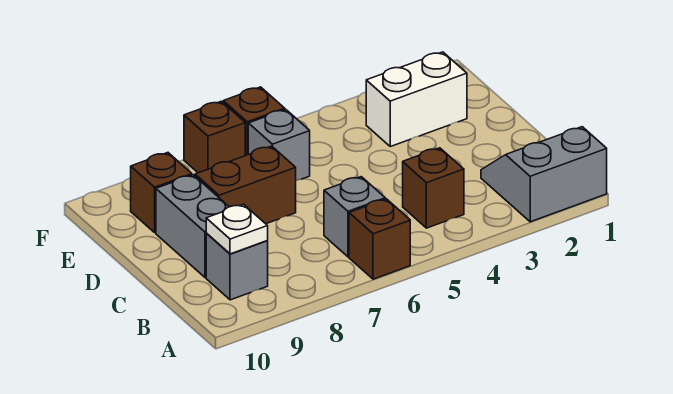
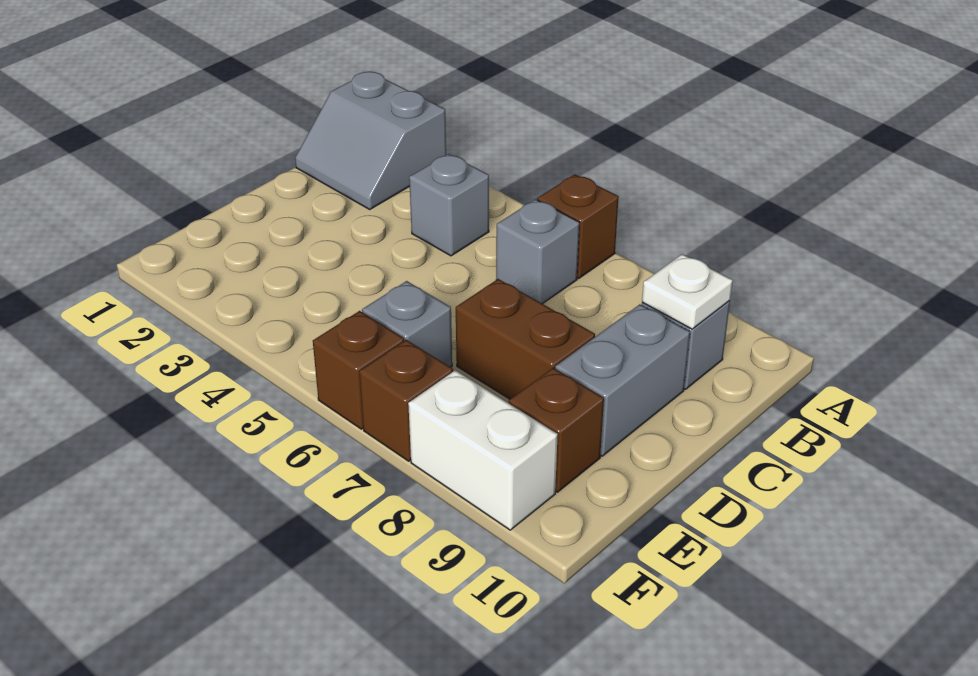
brown 1x1 brick [403,148,464,228] -> grey 1x1 brick [409,154,489,256]
white 1x2 brick [366,52,467,147] -> white 1x2 brick moved to [408,370,558,530]

